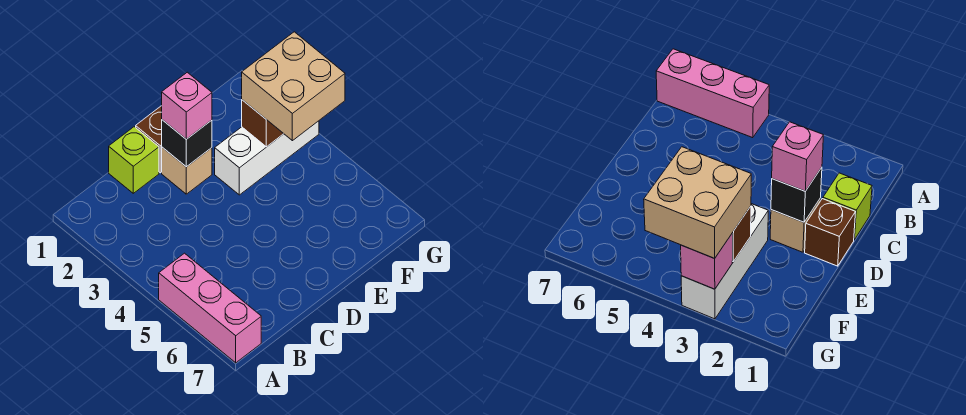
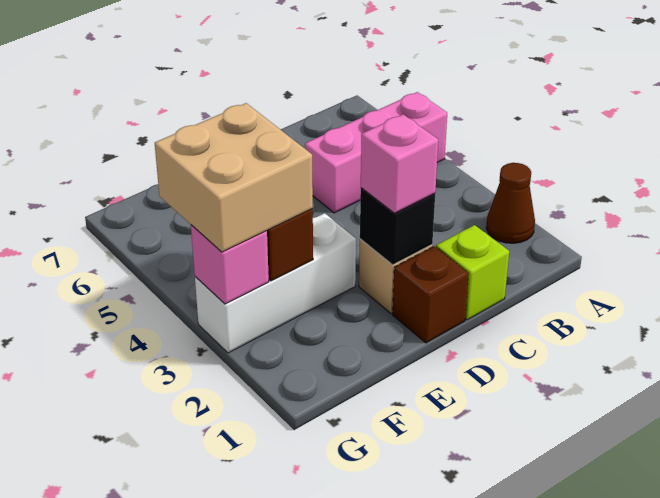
none -> brown 1x1 cone [486,163,535,243]
pink 1x3 brick [159,253,261,363] -> pink 1x3 brick turned to [305,92,447,213]

